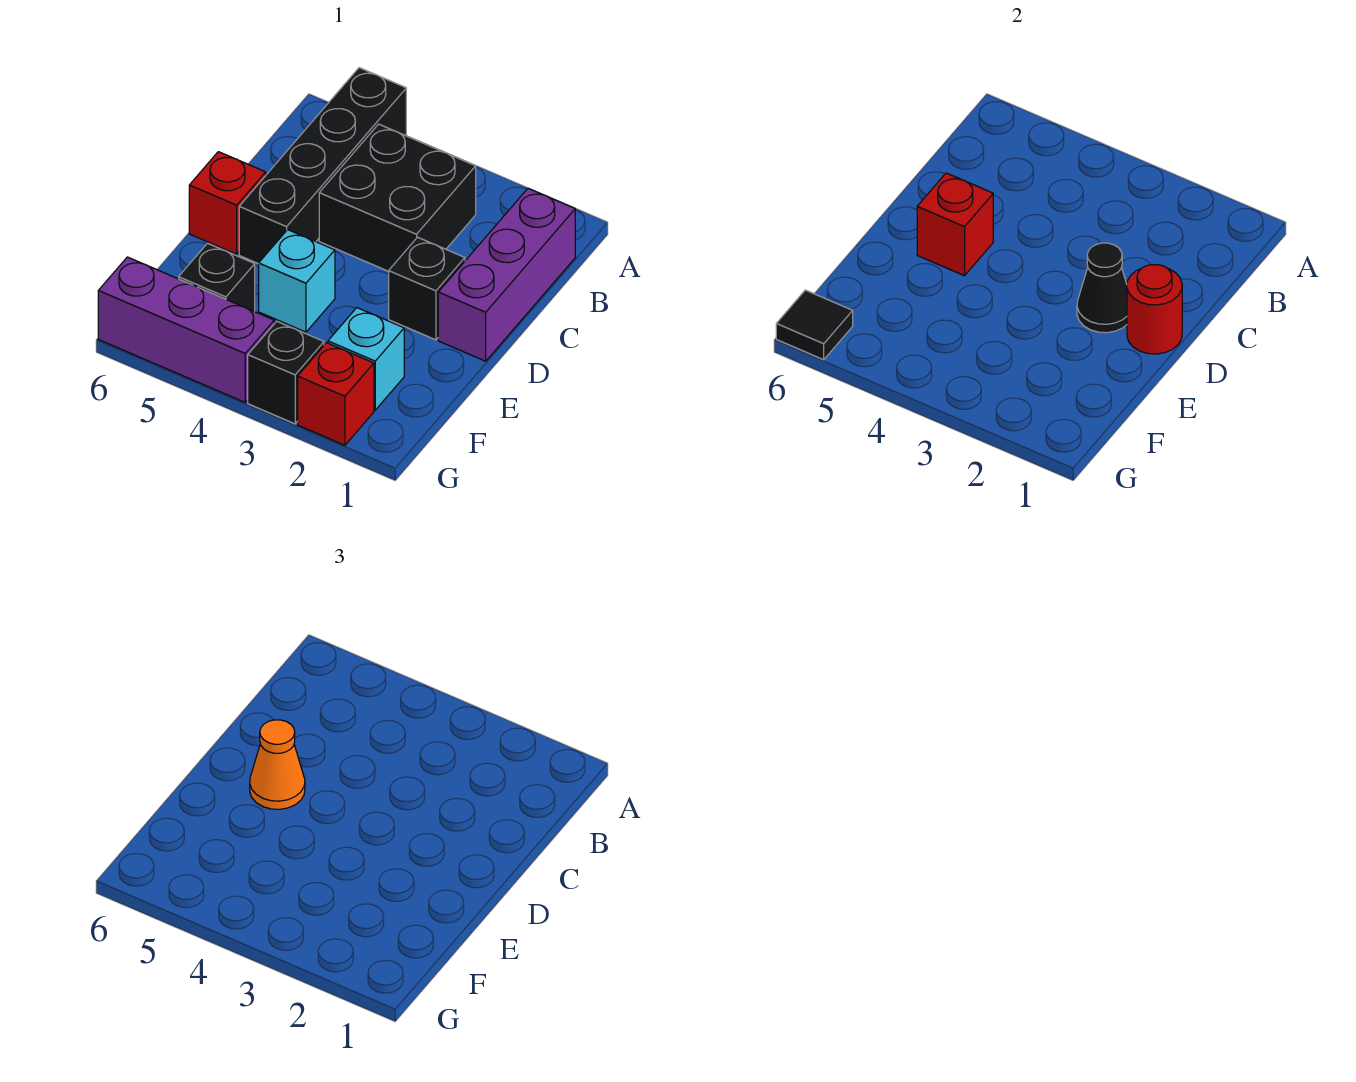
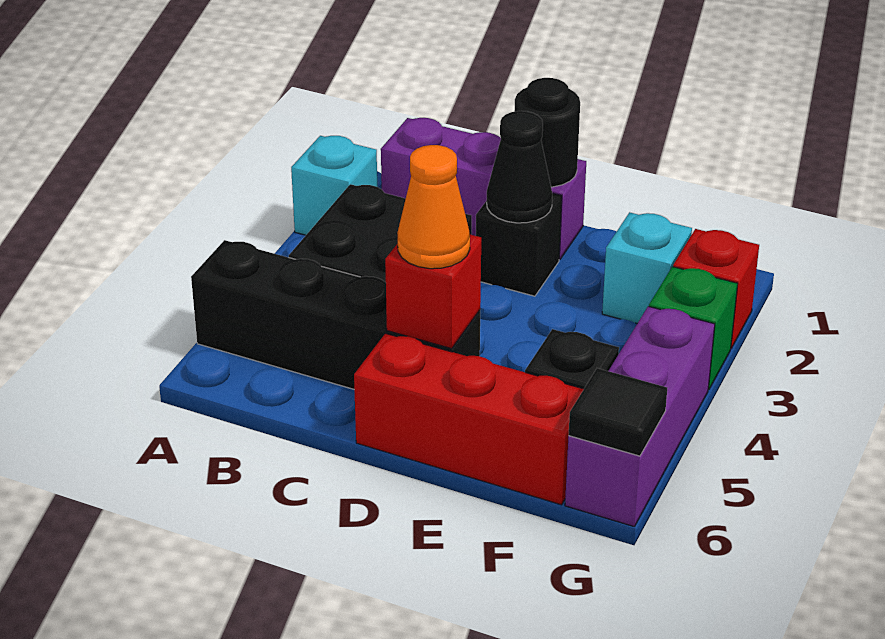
red 1x1 round brick [1127,265,1182,354] -> black 1x1 round brick [514,78,580,187]
red 1x1 brick [189,152,266,254] -> red 1x3 brick [354,333,584,505]
cyan 1x1 brick [259,230,335,332] -> cyan 1x1 brick moved to [291,136,377,235]
black 1x1 brick [248,321,324,424] -> green 1x1 brick [649,267,738,390]

